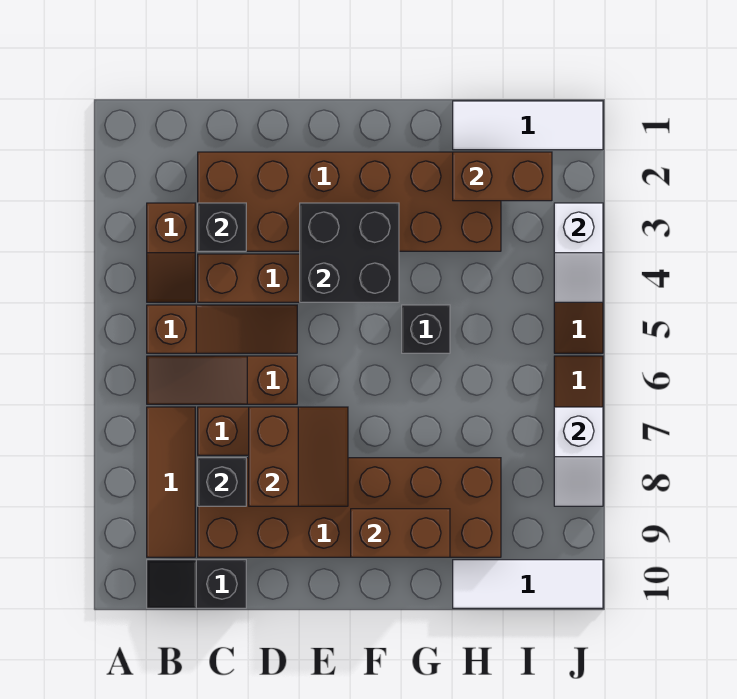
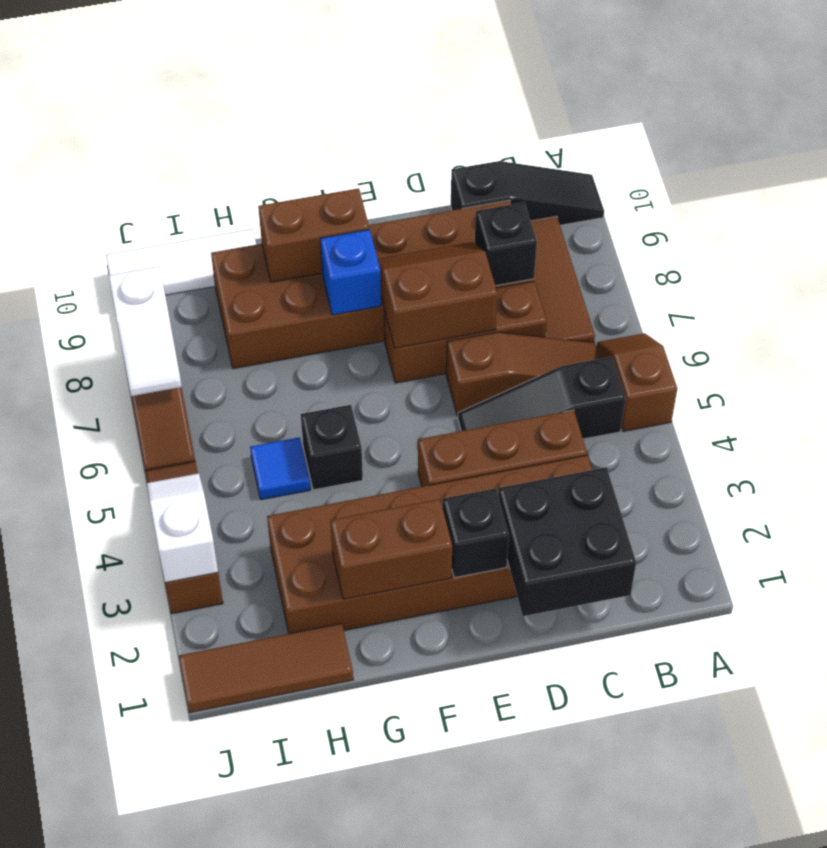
brown 1x2 slope [147,203,195,302] -> brown 1x2 slope moved to [597,333,677,431]
brown 1x3 slope [147,305,297,353] -> black 1x3 slope [458,357,625,439]
black 1x2 slope [147,560,246,608] -> black 1x3 slope [451,161,604,225]
black 1x1 brick [198,203,246,251] -> black 1x1 brick moved to [443,488,509,578]
brown 2x2 slope [249,407,348,506] -> brown 2x2 slope turned to [378,242,498,348]
black 2x2 brick [300,203,399,302] -> black 2x2 brick moved to [498,467,636,616]
none -> blue 1x1 brick [320,229,381,315]
white 1x3 tile [453,101,603,150] -> brown 1x3 tile [179,624,353,713]
brown 1x2 brick [453,152,552,201] -> brown 1x2 brick moved to [330,499,452,599]
none -> blue 1x1 tile [250,437,310,500]
white 1x2 slope [554,407,603,506] -> white 1x2 slope turned to [109,266,182,396]

